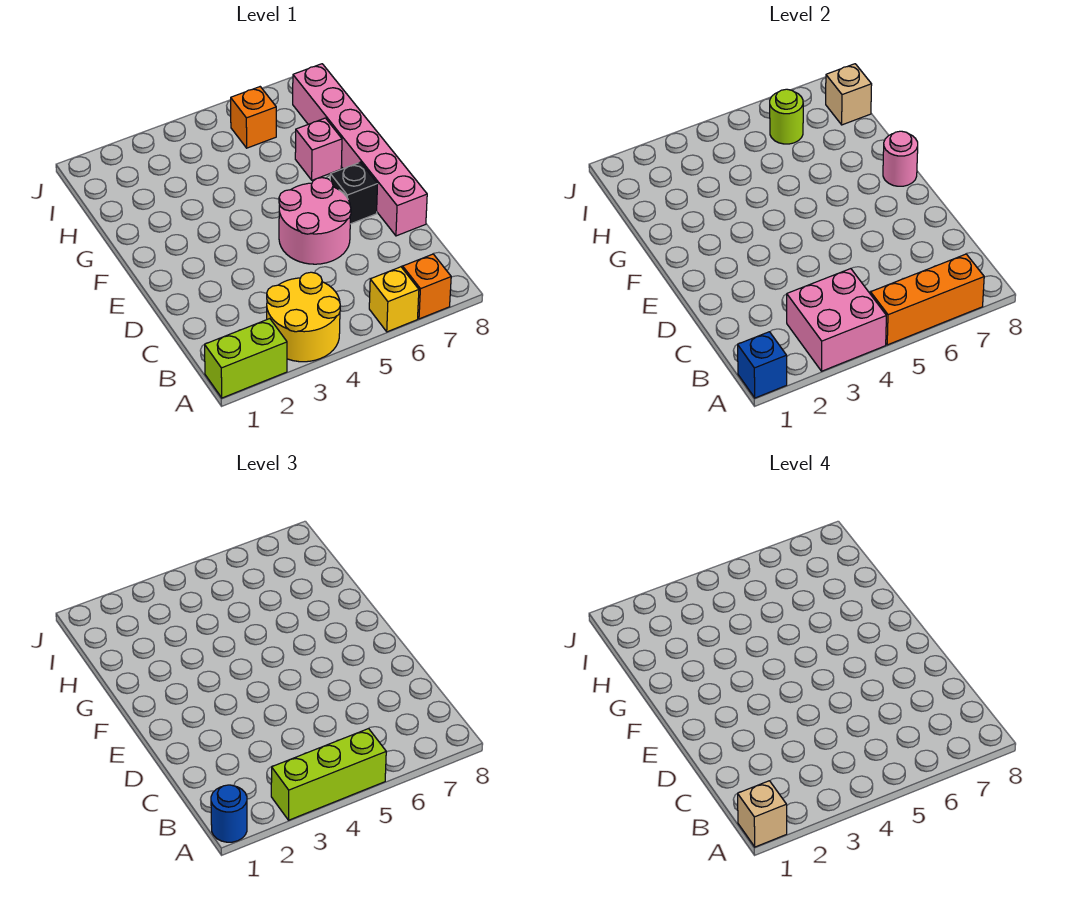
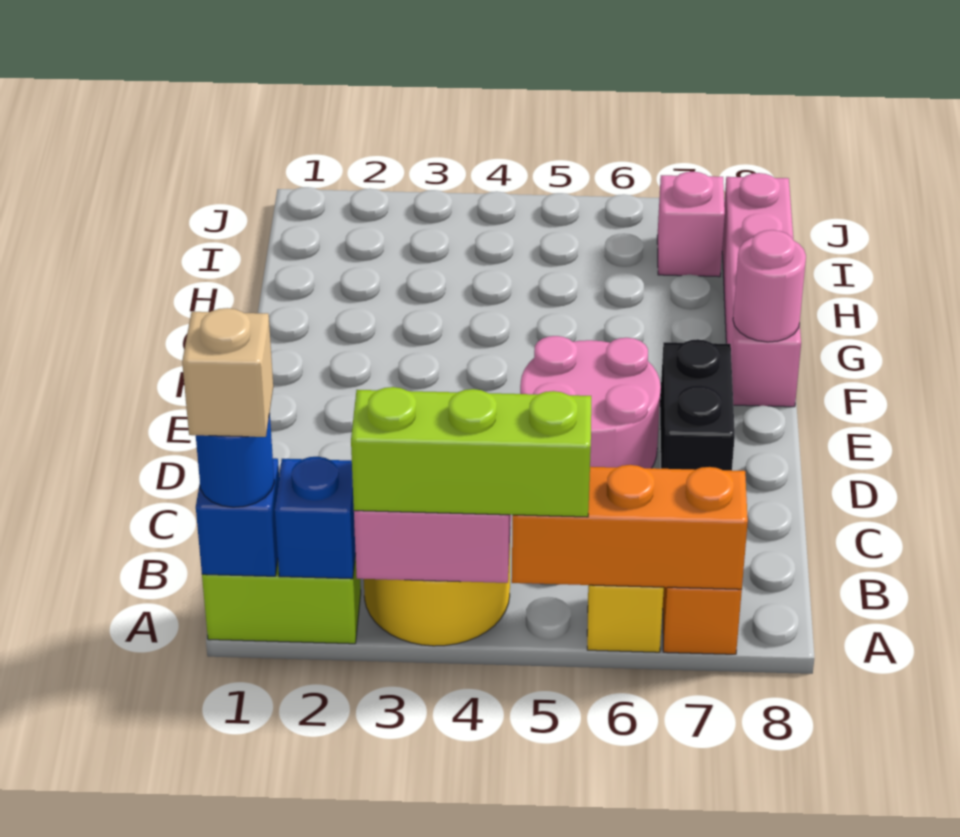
none -> blue 1x1 brick [275,457,356,579]
pink 1x6 brick [293,64,427,236] -> pink 1x4 brick [722,173,801,407]
black 1x1 brick [330,162,377,224] -> black 1x2 brick [660,339,735,470]
pink 1x1 brick [295,118,342,180] -> pink 1x1 brick moved to [657,172,725,277]
orange 1x1 brick [231,87,276,148] -> none
lime 1x1 round brick [770,89,803,144] -> none
tan 1x1 brick [826,64,872,125] -> none

